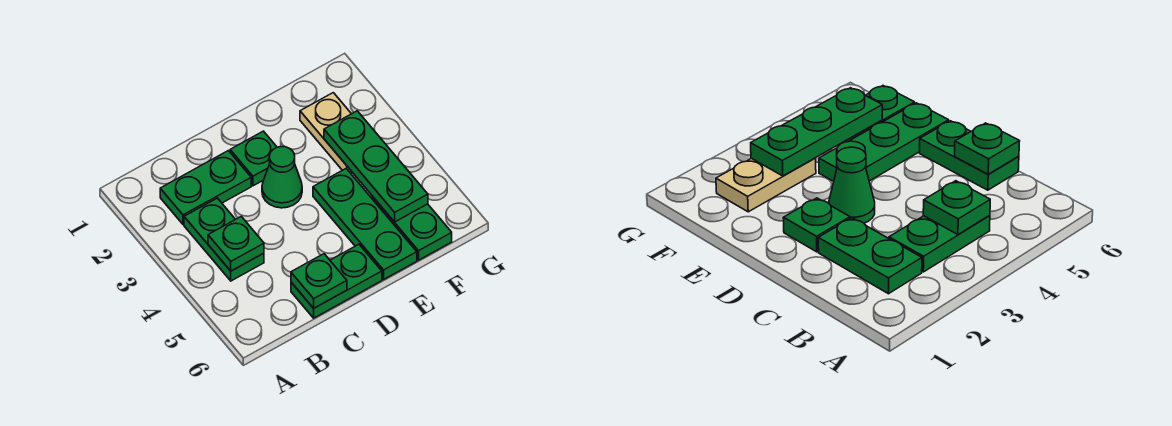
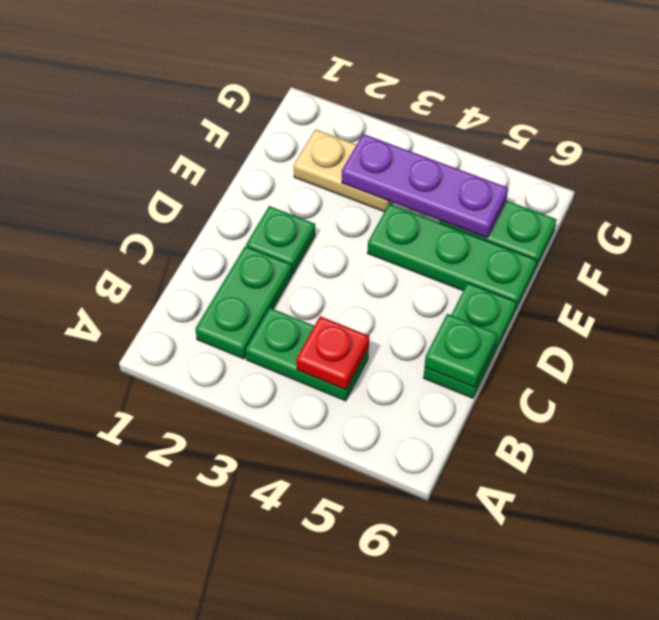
green 1x1 plate [208,217,264,271] -> red 1x1 plate [296,316,369,390]
green 1x1 cone [262,147,302,208] -> none
green 1x3 plate [324,111,428,222] -> purple 1x3 plate [342,134,508,238]

